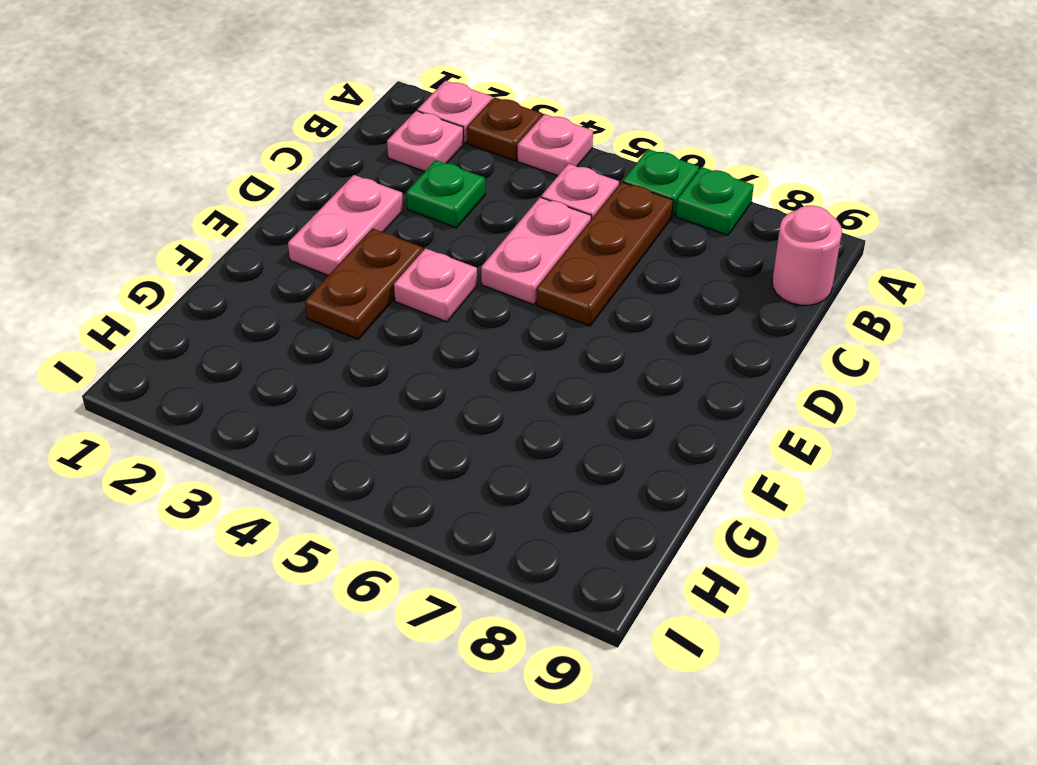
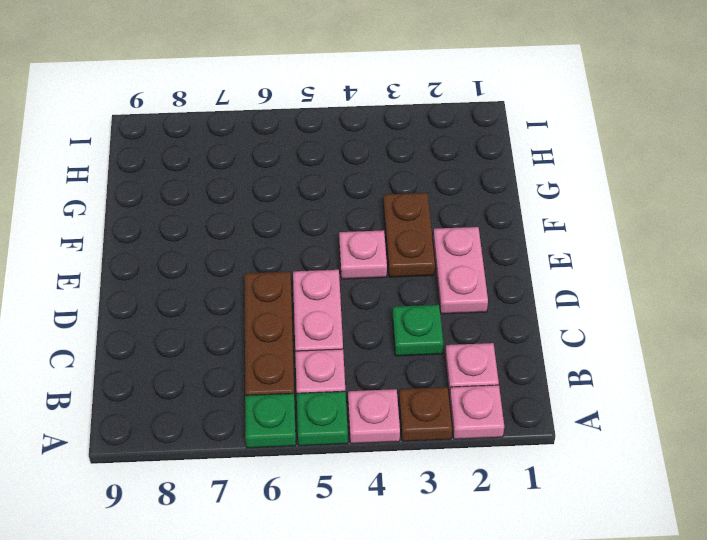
green 1x1 plate [676,167,754,235] -> green 1x1 plate moved to [297,391,348,446]
pink 1x1 round brick [772,206,842,305] -> none

